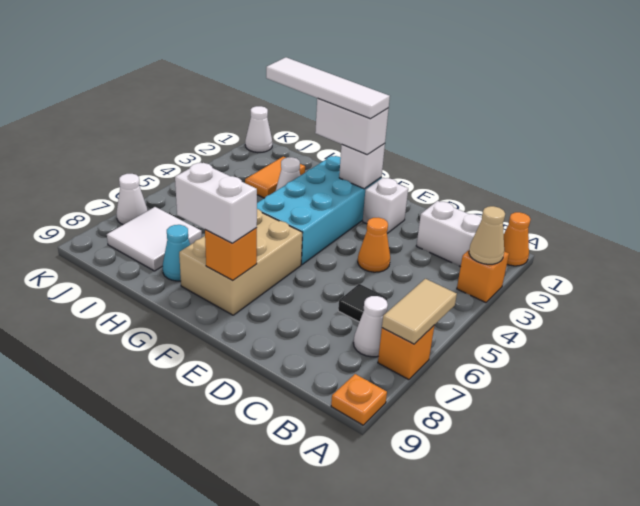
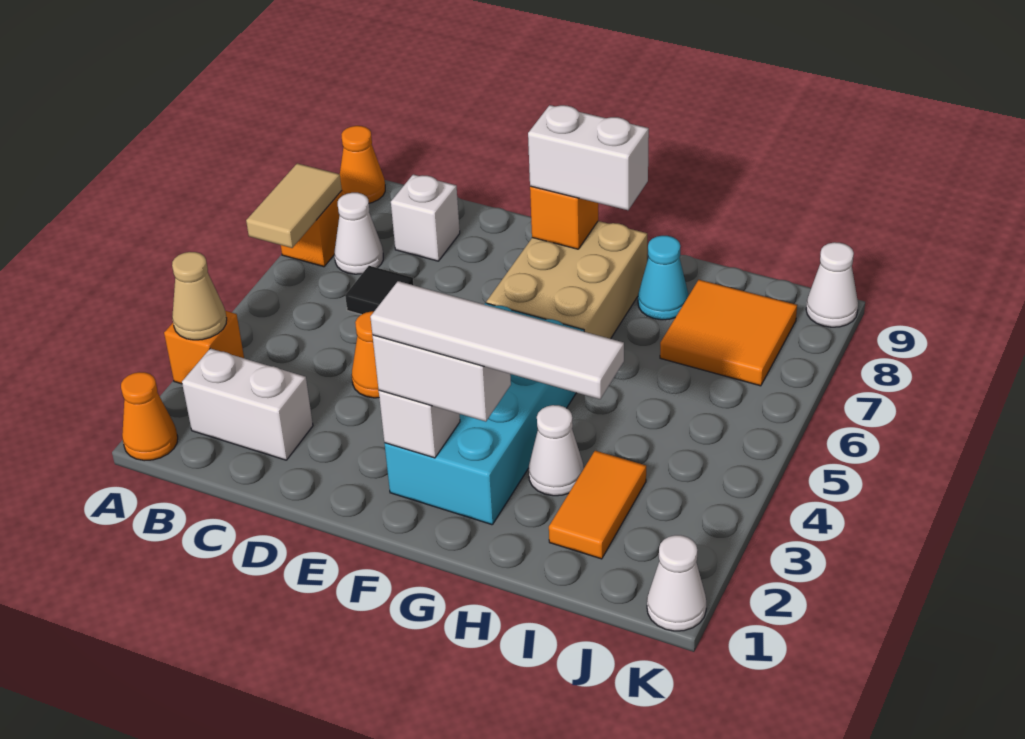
orange 1x1 plate [331,374,387,425] -> orange 1x1 cone [340,126,385,203]
white 1x1 brick [363,178,408,233] -> white 1x1 brick moved to [391,175,460,261]
white 2x2 tile [107,207,202,271] -> orange 2x2 tile [660,280,797,386]
white 1x1 cone [116,174,148,225] -> white 1x1 cone moved to [806,242,858,327]

